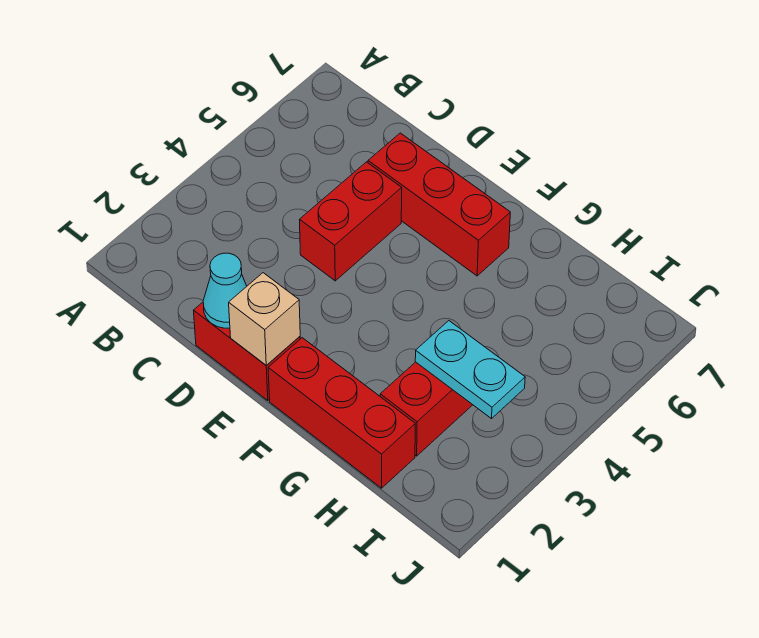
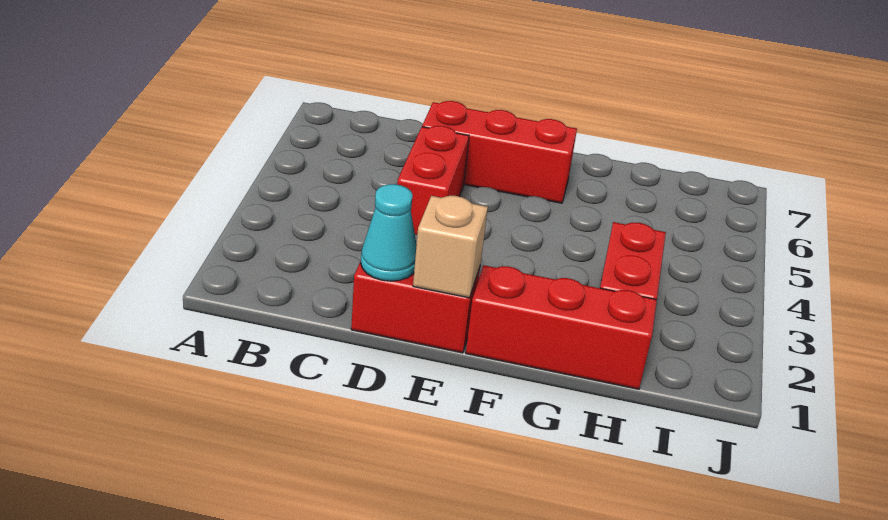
cyan 1x2 plate [415,321,525,419] -> none

